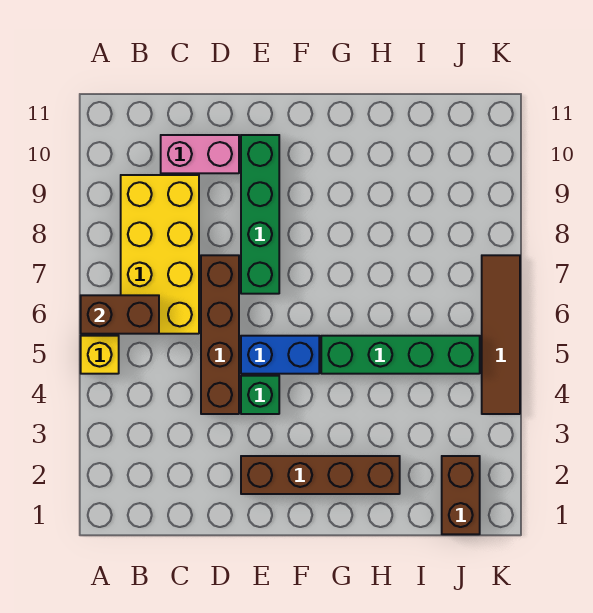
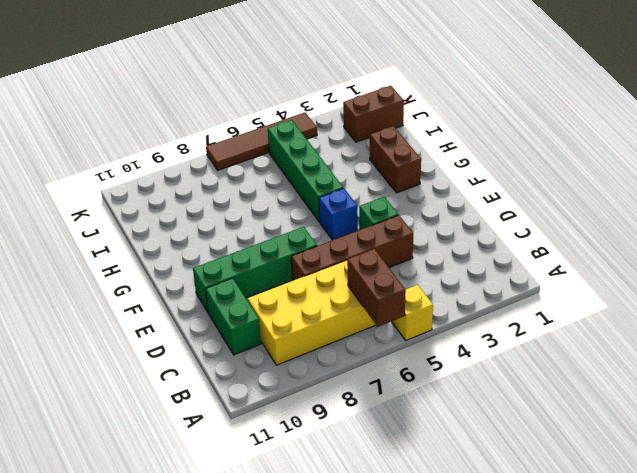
pink 1x2 brick [161,135,239,173] -> green 1x2 brick [205,278,261,355]
brown 1x4 brick [241,456,400,494] -> brown 1x2 brick [370,126,421,193]
blue 1x2 brick [241,336,319,374] -> blue 1x1 brick [319,188,358,240]

